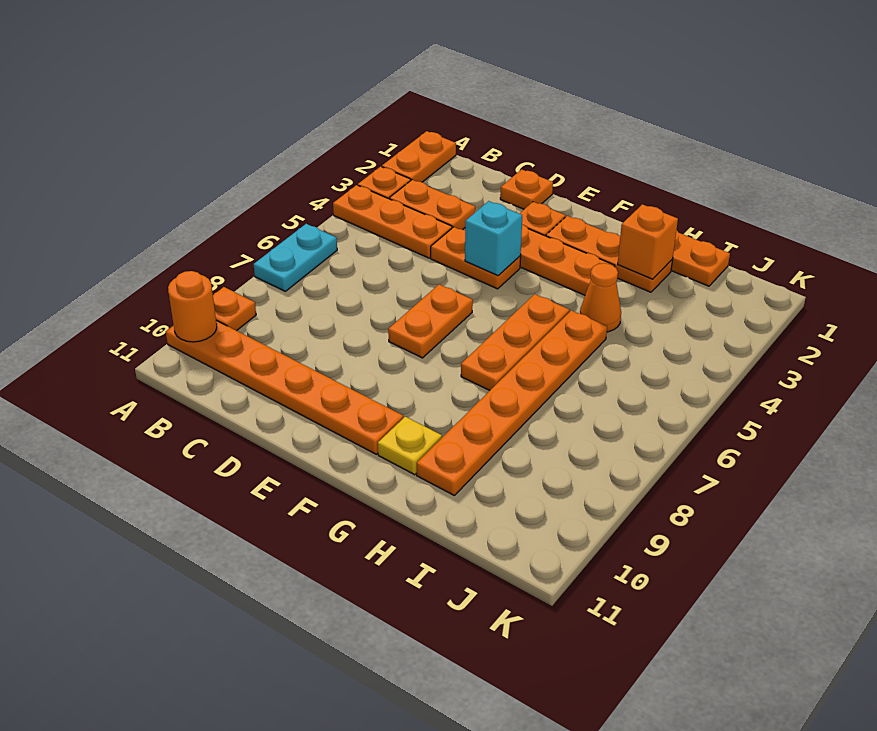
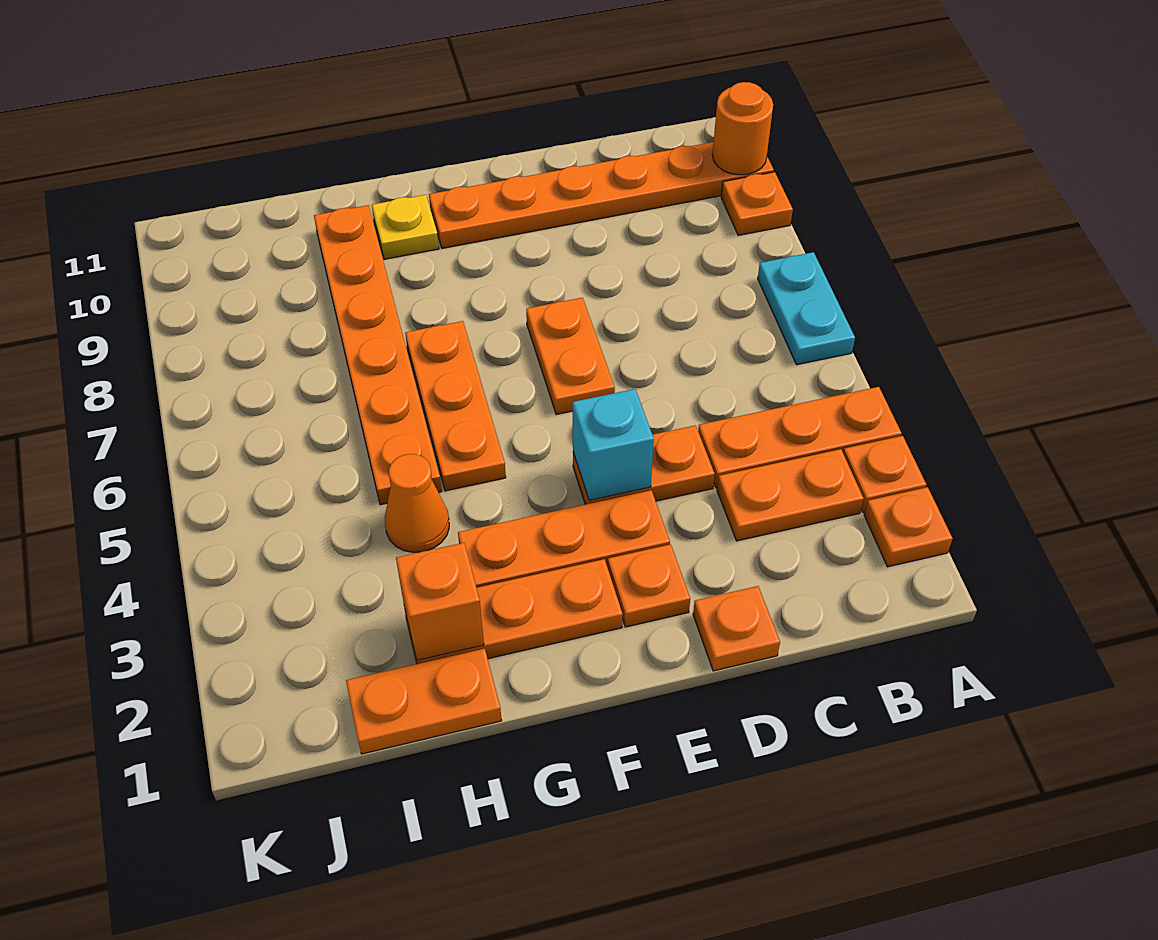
orange 1x2 plate [382,131,456,182] -> orange 1x1 plate [864,487,953,567]

